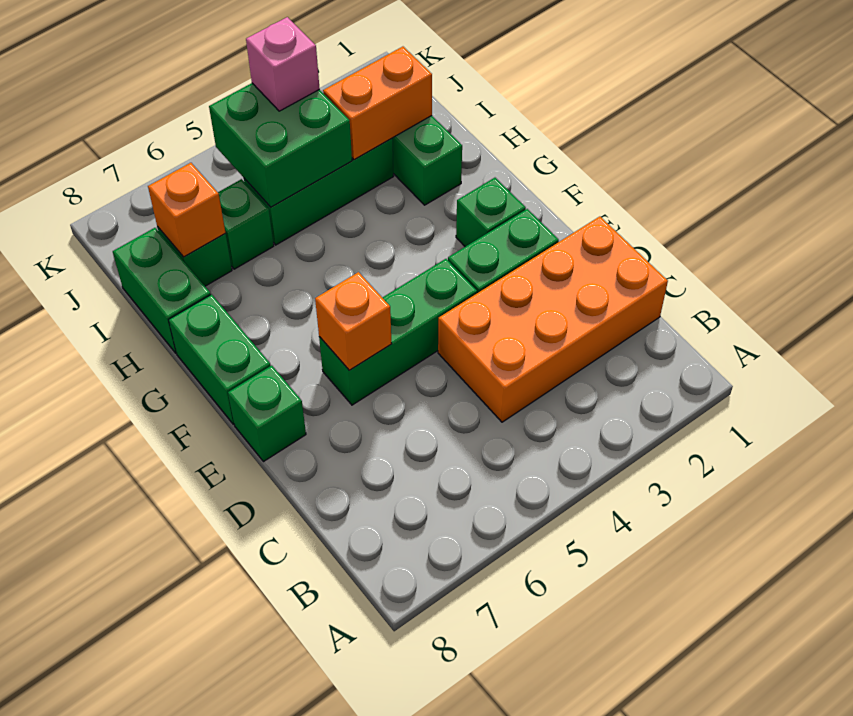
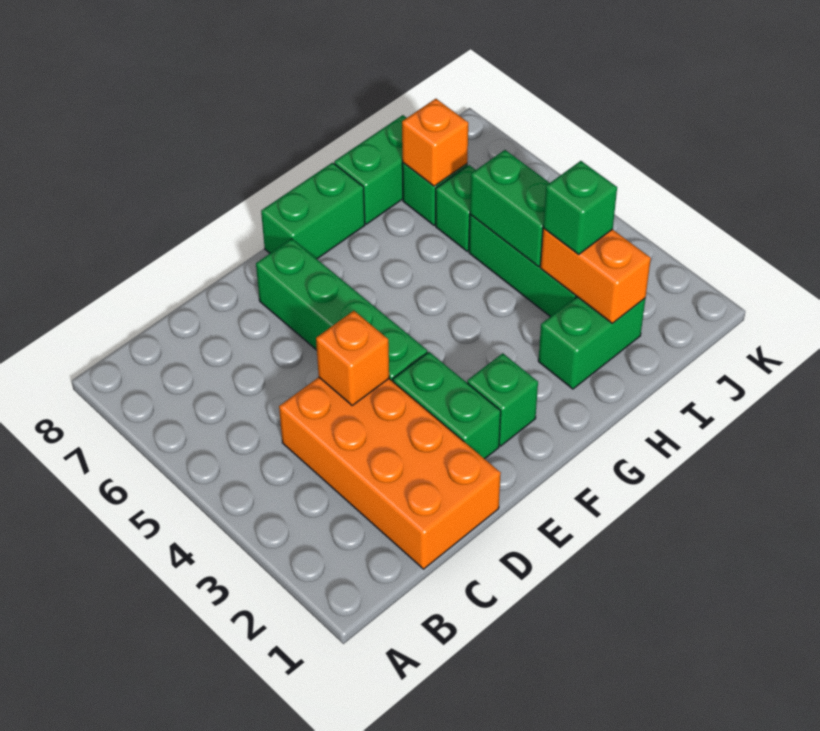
green 1x3 brick [319,259,477,405] -> green 1x4 brick [256,239,427,381]
orange 1x1 brick [315,272,392,370] -> orange 1x1 brick moved to [316,311,389,405]
green 1x1 brick [228,365,306,462] -> green 1x1 brick moved to [543,161,617,255]
green 2x2 brick [209,83,352,207] -> green 1x2 brick [470,150,549,267]
pink 1x1 brick [246,17,320,111] -> none

